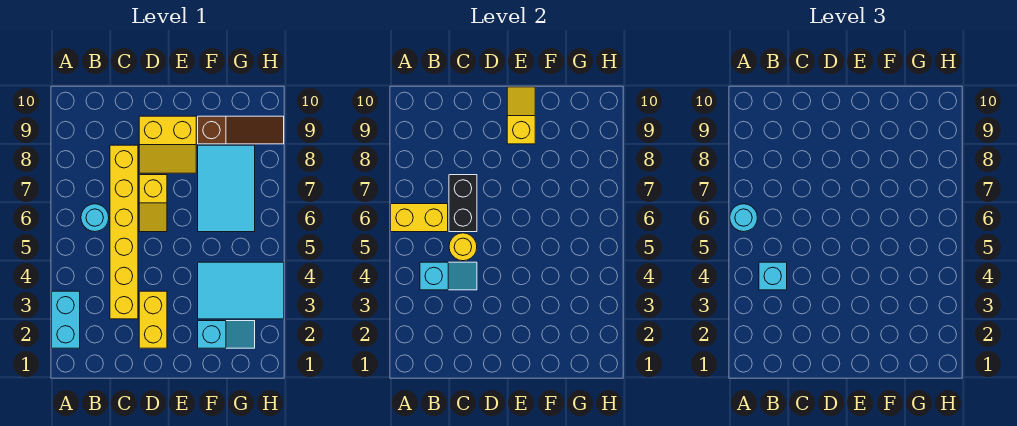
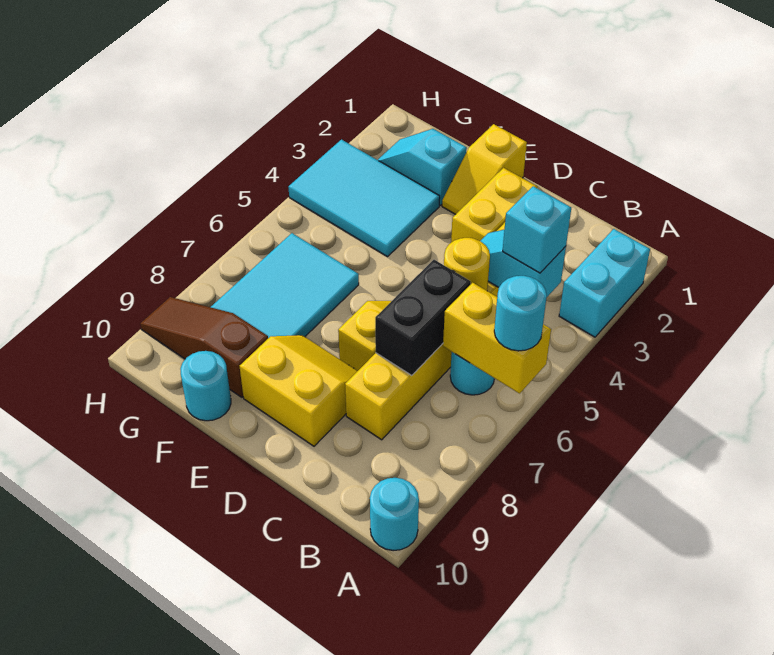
none -> cyan 1x1 round brick [370,478,419,551]
yellow 1x2 slope [507,87,535,144] -> yellow 1x2 slope moved to [442,124,527,214]
none -> cyan 1x1 round brick [180,351,231,421]

